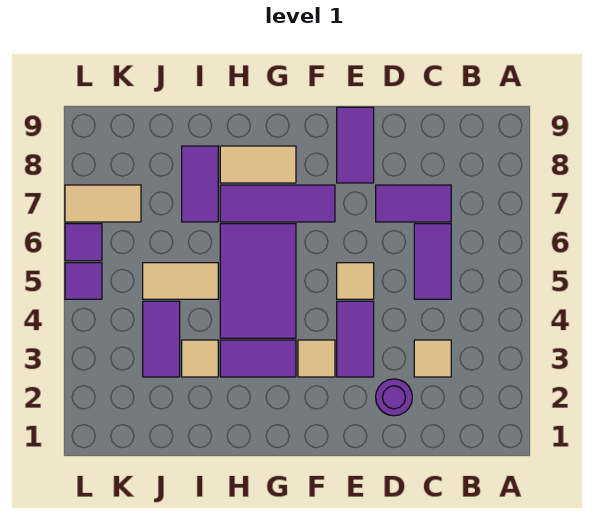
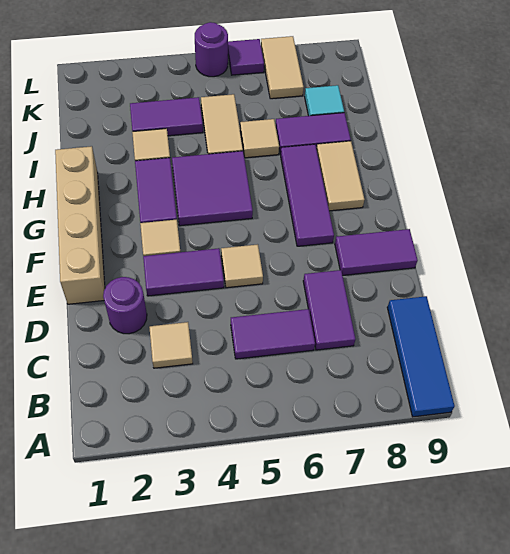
none -> blue 1x3 tile [387,296,455,417]
none -> tan 1x4 brick [55,146,105,304]
purple 2x3 tile [220,224,296,338] -> purple 2x2 tile [172,151,253,226]
none -> tan 1x1 tile [240,119,279,158]
none -> cyan 1x1 tile [305,85,344,116]
purple 1x1 tile [65,263,102,299] -> purple 1x1 round brick [195,22,228,77]

